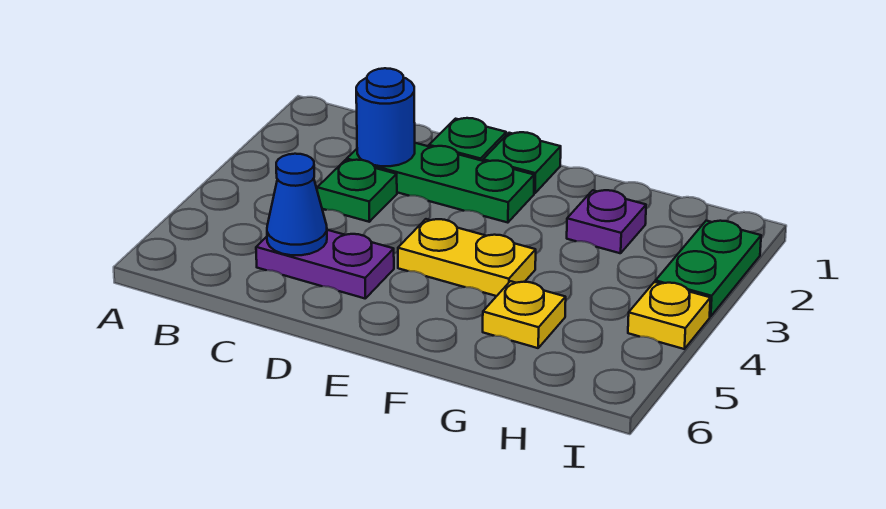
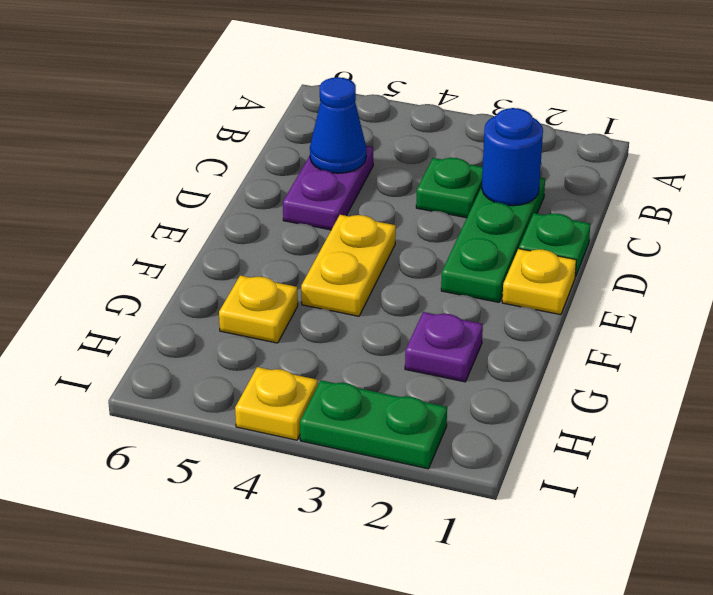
green 1x1 plate [483,132,561,193] -> yellow 1x1 plate [502,249,576,315]

